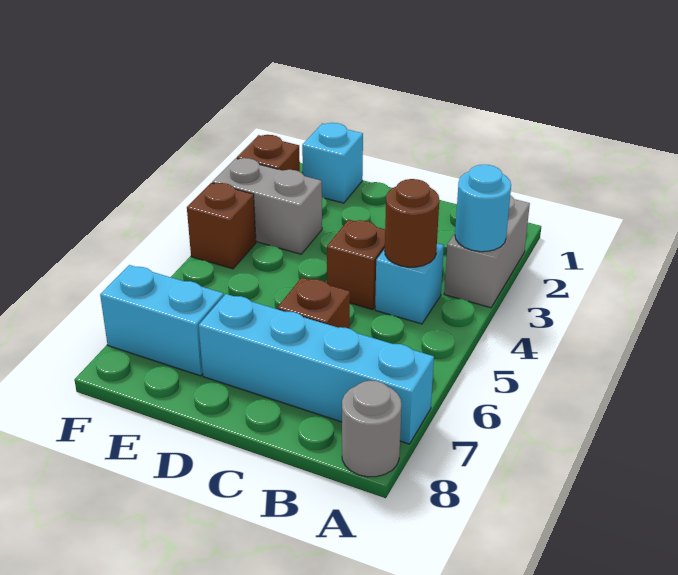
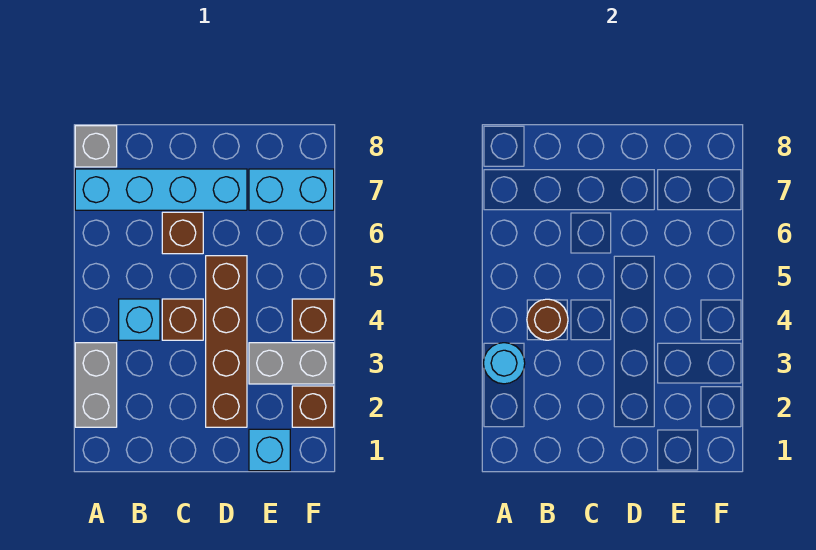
grey 1x1 round brick [342,381,402,477] -> grey 1x1 brick [75,126,117,167]
none -> brown 1x4 brick [206,256,247,427]

